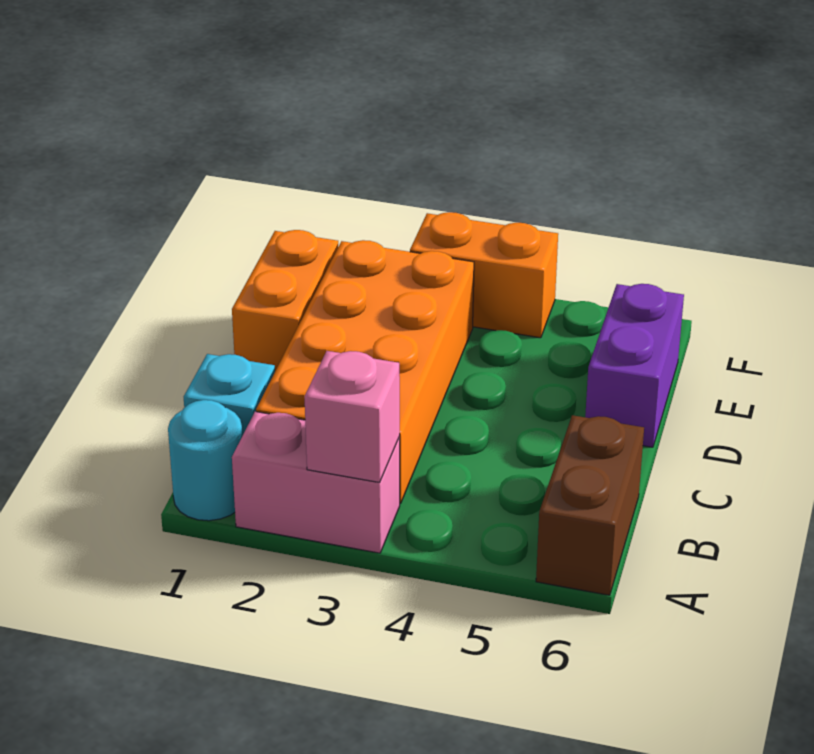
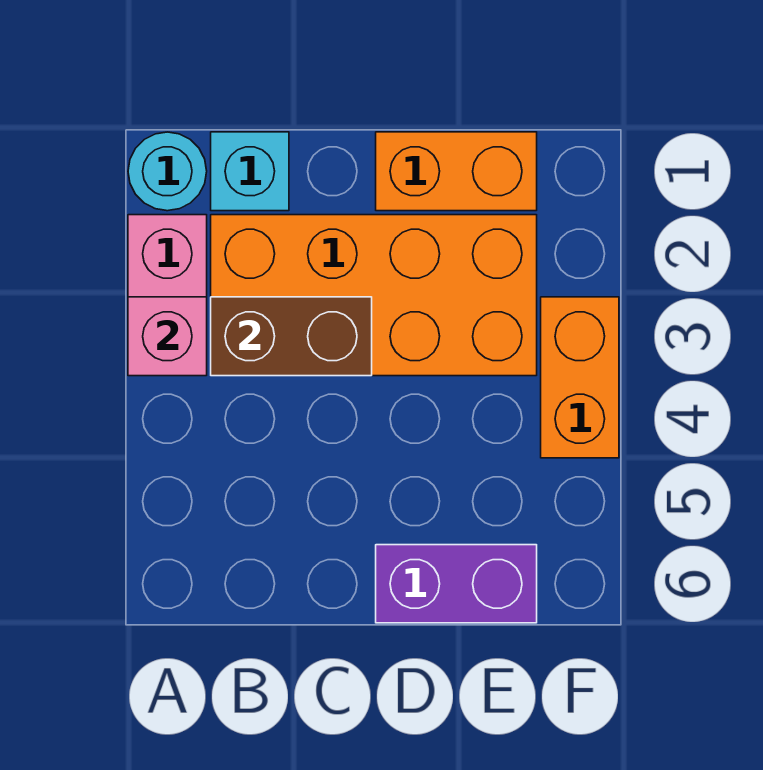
brown 1x2 brick [536,415,644,595] -> brown 1x2 brick moved to [211,297,372,376]

